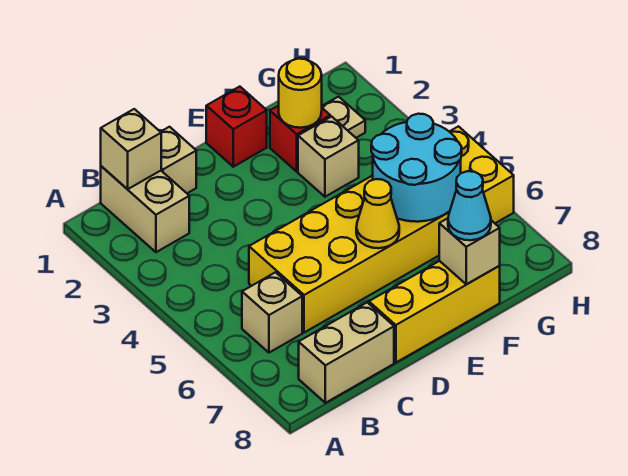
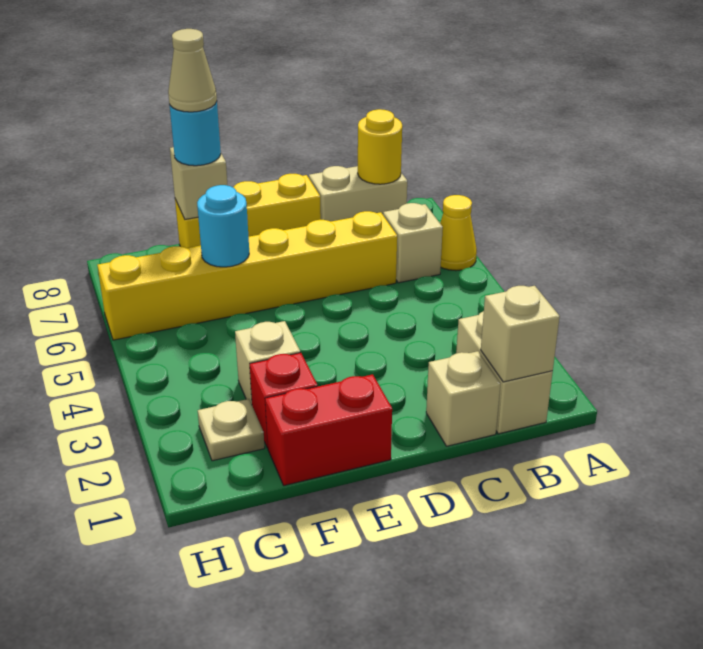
yellow 2x6 brick [249,126,514,333] -> yellow 1x6 brick [97,211,397,340]
red 1x1 brick [206,87,267,167] -> red 1x2 brick [265,374,392,486]
yellow 1x1 cone [356,179,399,248] -> yellow 1x1 cone moved to [440,195,477,271]
yellow 1x1 round brick [279,59,322,128] -> yellow 1x1 round brick moved to [358,109,402,184]
cyan 2x2 round brick [371,114,462,222] -> cyan 1x1 round brick [197,185,249,267]
cyan 1x1 cone [448,171,491,240] -> cyan 1x1 round brick [169,102,221,166]
none -> tan 1x1 cone [168,29,217,112]

